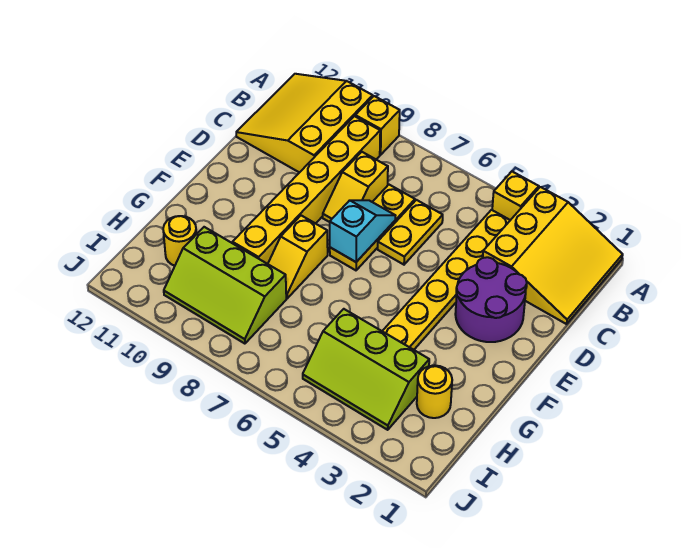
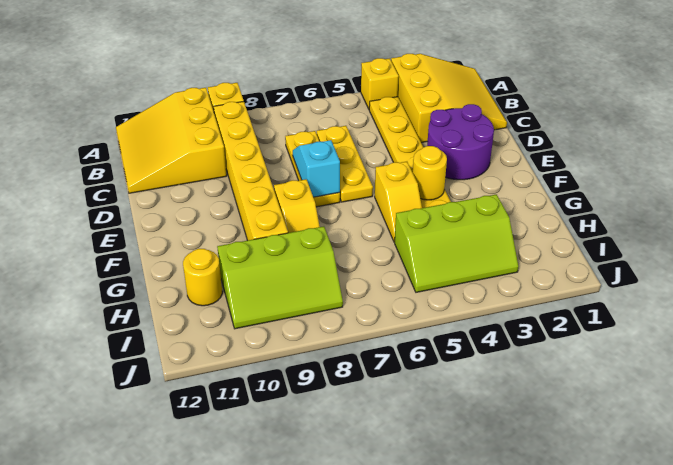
yellow 1x2 plate [378,200,443,265] -> yellow 1x3 plate [317,126,373,202]
yellow 1x2 slope [323,152,388,222] -> yellow 1x2 slope moved to [375,162,422,242]
yellow 1x1 round brick [417,365,452,418] -> yellow 1x1 round brick moved to [413,146,447,200]

